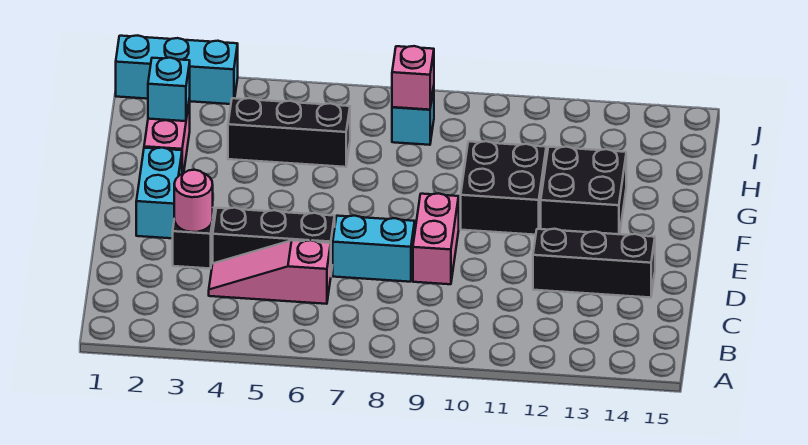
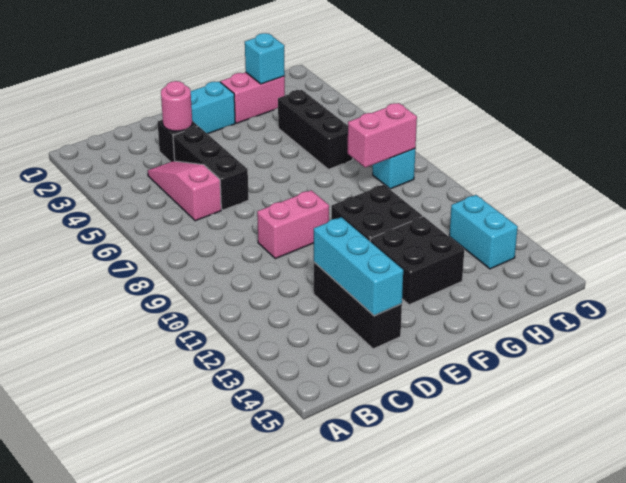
cyan 1x2 brick [333,216,415,282] -> cyan 1x2 brick moved to [449,195,518,269]
pink 1x1 brick [392,46,434,110] -> pink 1x2 brick [348,103,417,168]
cyan 1x3 brick [116,35,238,104] -> cyan 1x3 brick moved to [314,217,403,316]

